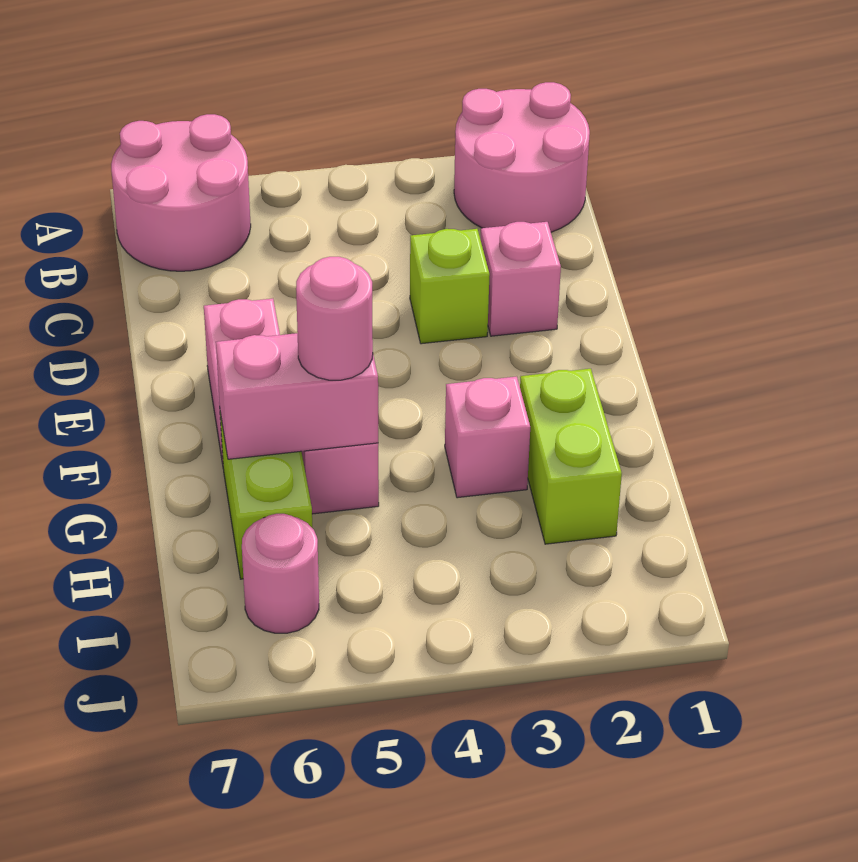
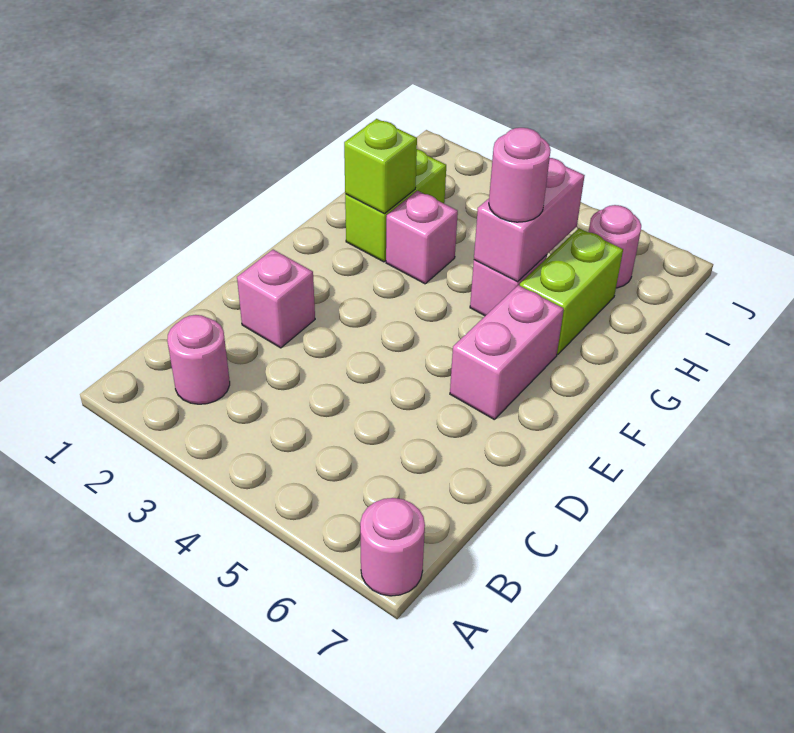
pink 2x2 round brick [454,82,590,232] -> pink 1x1 round brick [167,315,230,404]
pink 2x2 round brick [111,114,251,271] -> pink 1x1 round brick [360,498,425,596]
lime 1x1 brick [410,229,490,344] -> lime 1x1 brick moved to [344,119,417,214]
pink 1x2 brick [216,333,378,459] -> pink 1x2 brick turned to [474,158,585,282]

